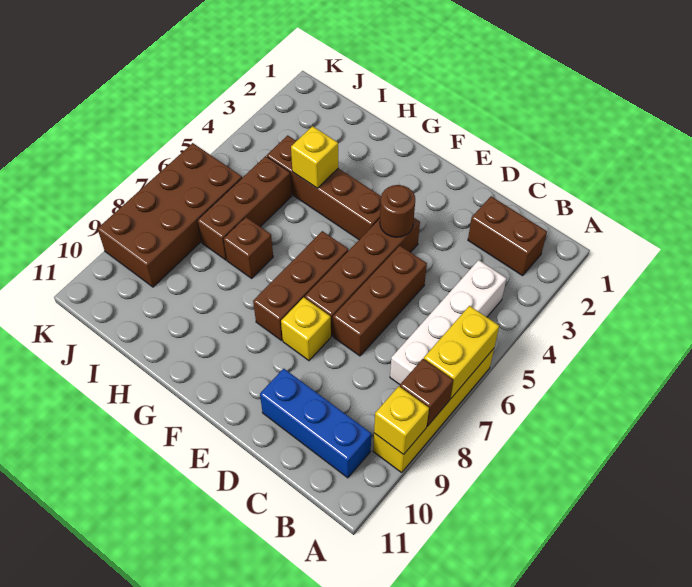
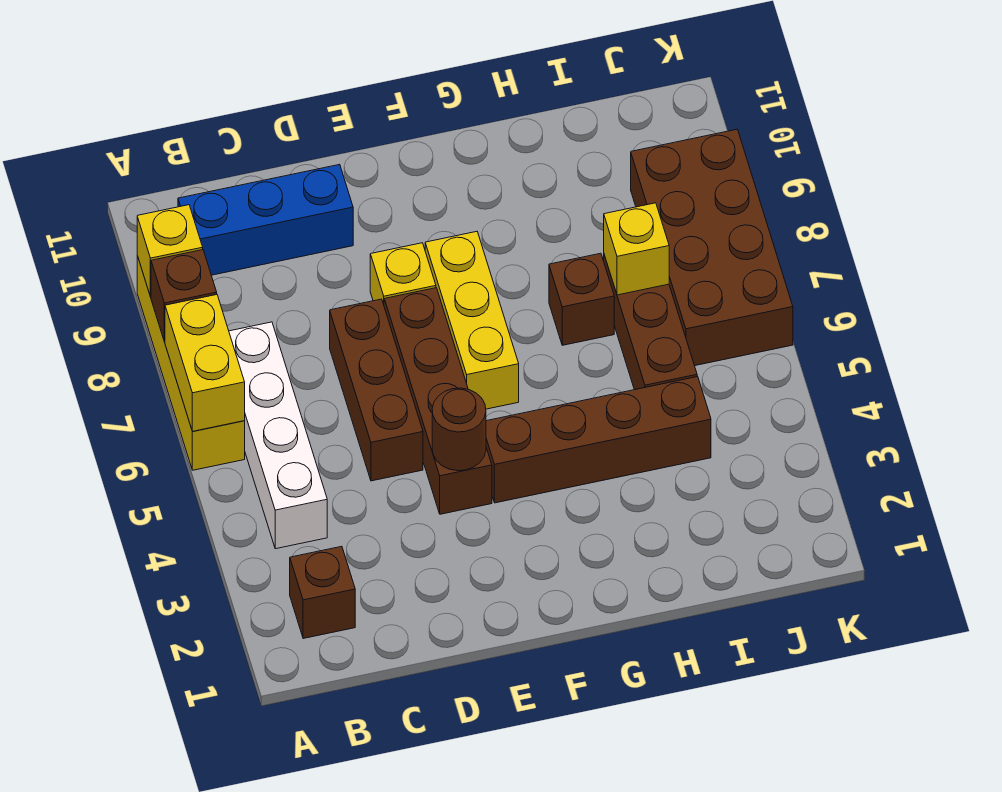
brown 1x2 brick [468,196,547,276] -> brown 1x1 brick [290,546,355,639]
brown 1x3 brick [253,231,348,341] -> yellow 1x3 brick [425,232,519,409]
yellow 1x1 brick [291,126,338,188] -> yellow 1x1 brick moved to [604,203,669,295]

